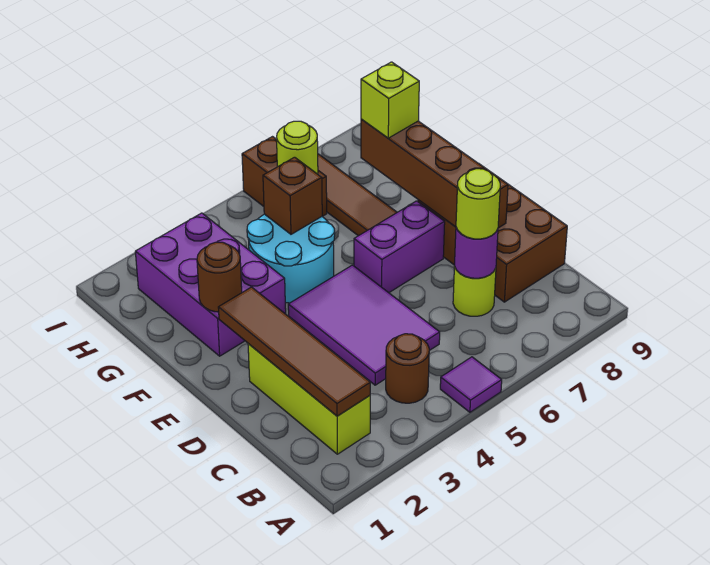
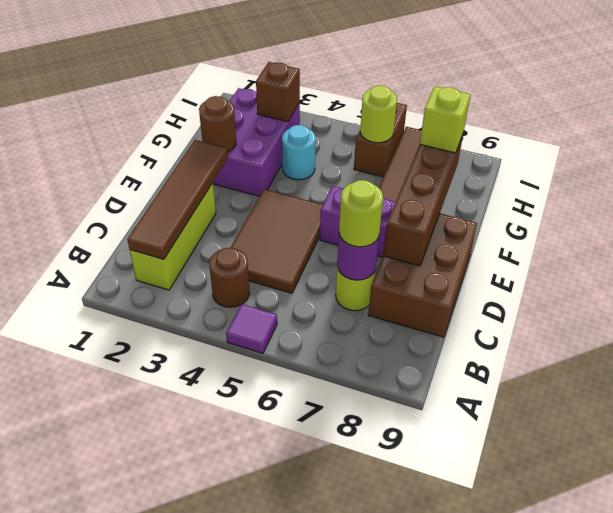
purple 2x3 tile [288,265,440,385] -> brown 2x3 tile [231,189,323,293]
cyan 2x2 round brick [247,214,335,303] -> cyan 1x1 round brick [282,125,316,180]
brown 1x1 brick [263,157,322,234] -> brown 1x1 brick moved to [256,62,300,122]

